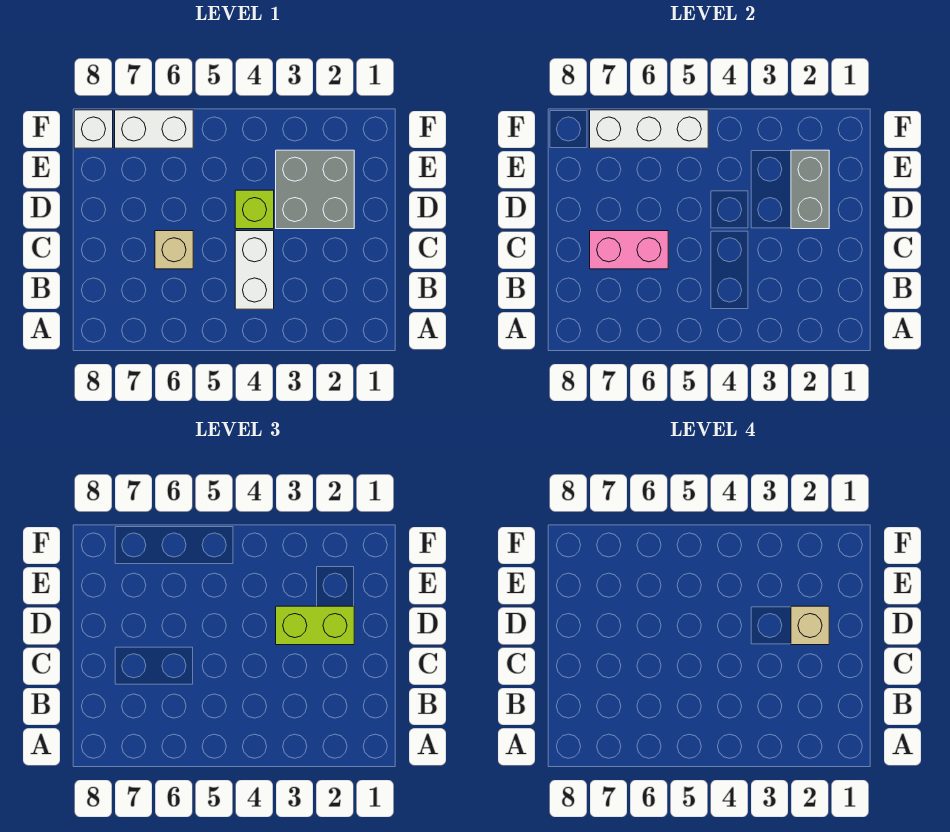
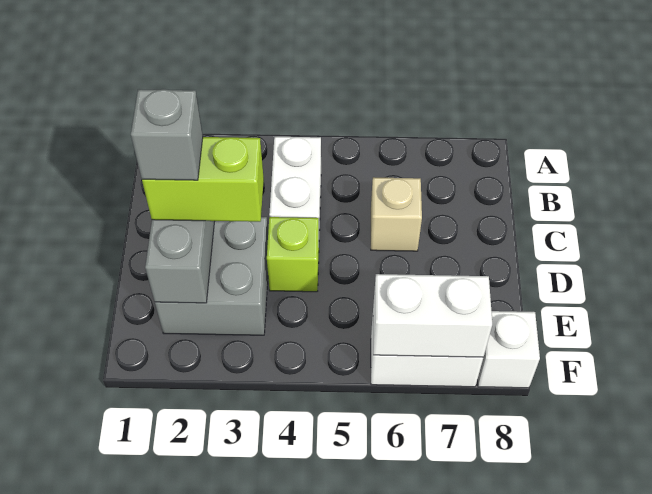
pink 1x2 brick [590,231,668,269] -> none
tan 1x1 brick [791,606,829,645] -> grey 1x1 brick [131,89,203,180]
white 1x3 brick [590,110,708,148] -> white 1x2 brick [373,274,492,357]

